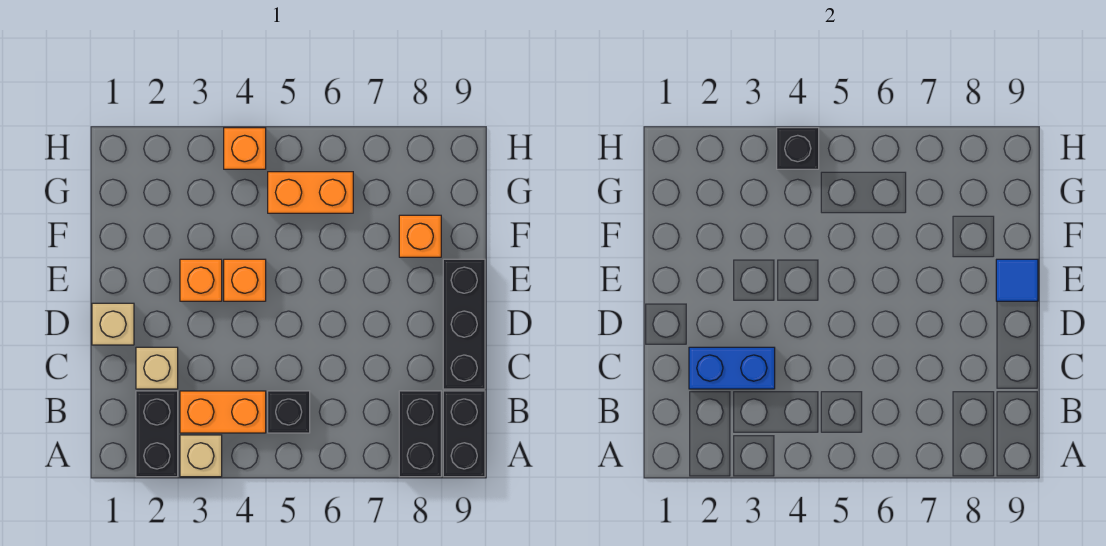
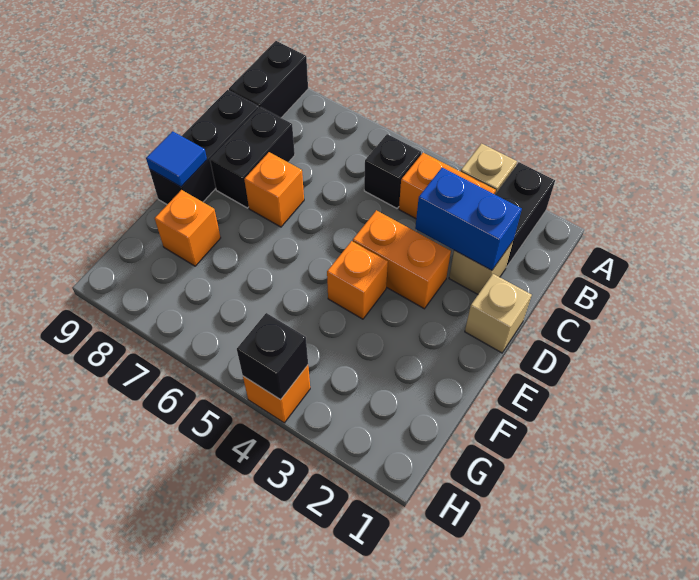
black 1x2 brick [399,391,441,477] -> black 1x2 brick moved to [210,107,295,208]
orange 1x1 brick [180,259,222,301] -> orange 1x1 brick moved to [244,152,304,227]
orange 1x2 brick [268,172,353,213] -> orange 1x2 brick moved to [353,210,451,309]

